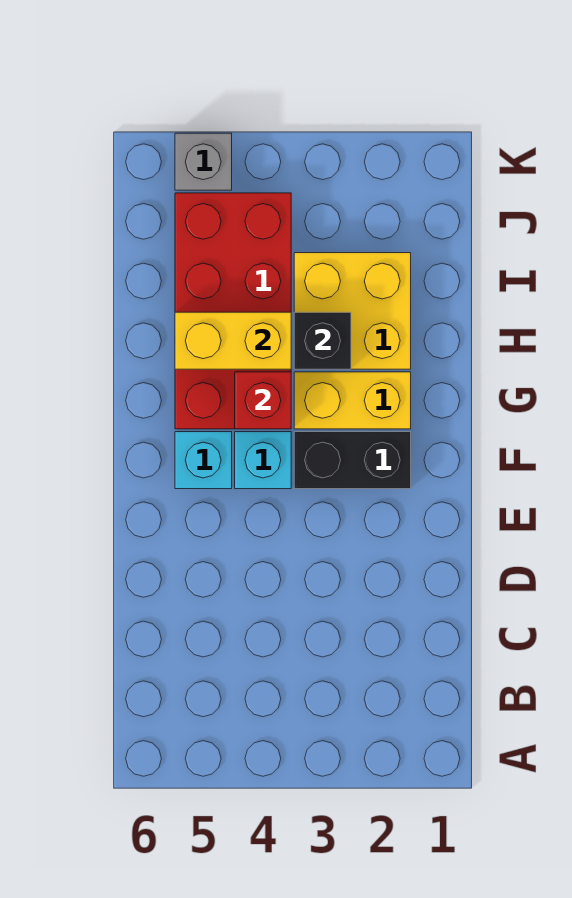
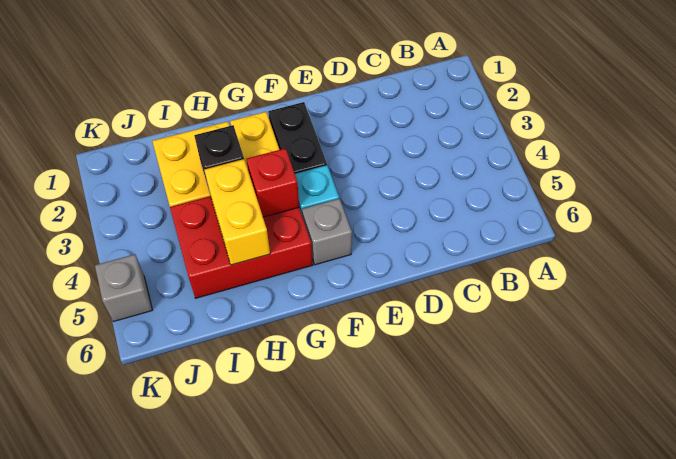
cyan 1x1 brick [175,432,232,489] -> grey 1x1 brick [302,199,352,265]
red 2x4 brick [175,193,291,429] -> red 2x3 brick [170,196,313,298]

